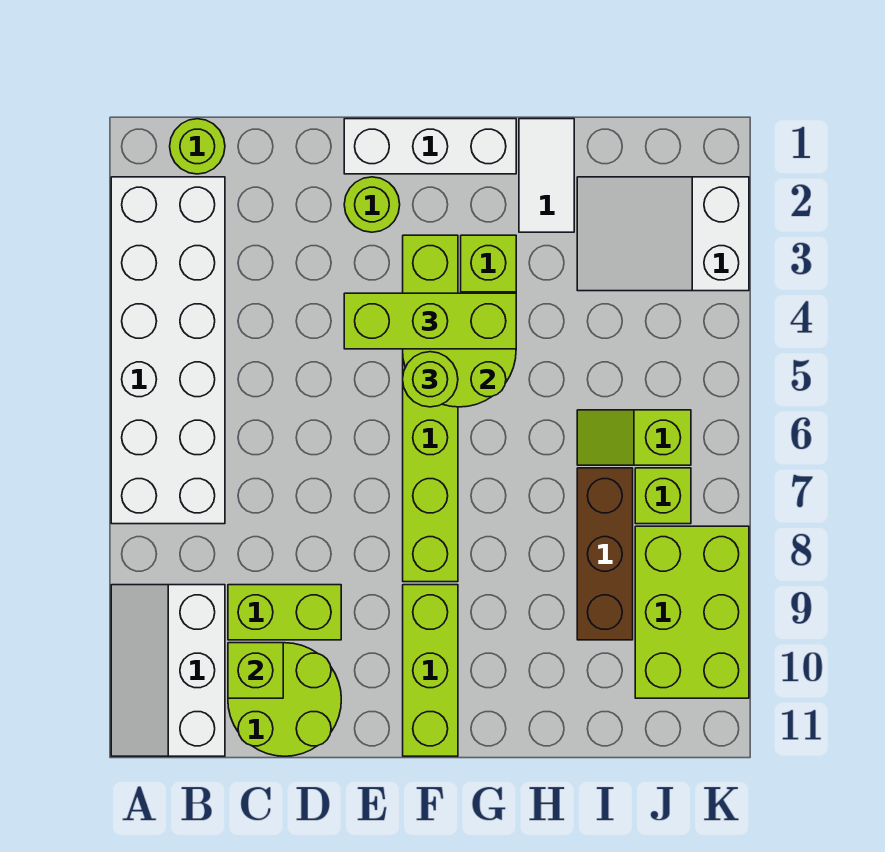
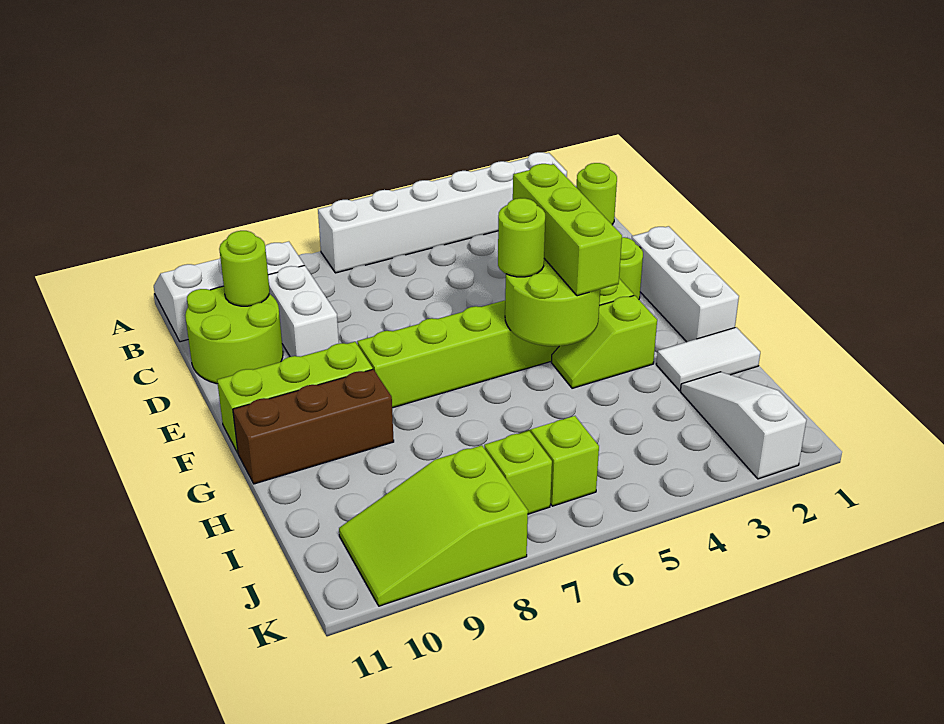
white 2x6 brick [111,177,225,524] -> white 1x6 brick [318,152,567,273]
lime 1x2 brick [228,585,341,640] -> white 1x2 brick [268,265,339,357]
lime 1x1 brick [228,643,283,698] -> lime 1x1 round brick [219,231,270,306]
white 2x3 slope [577,177,749,291] -> white 1x3 slope [680,372,806,479]
brown 1x3 brick [577,468,633,640] -> brown 1x3 brick moved to [233,369,394,484]
lime 2x3 brick [635,526,749,698] -> lime 2x3 slope [339,445,528,606]

